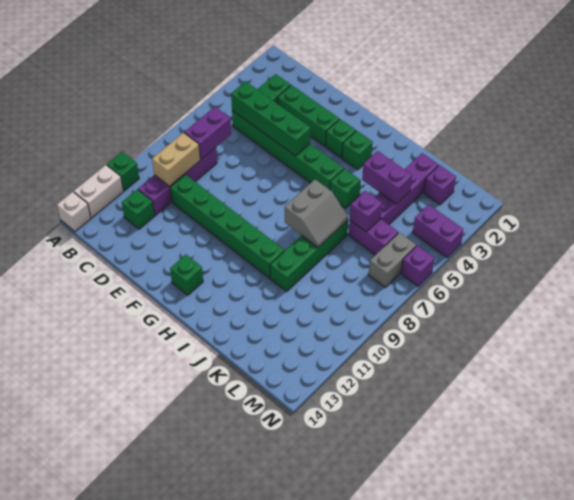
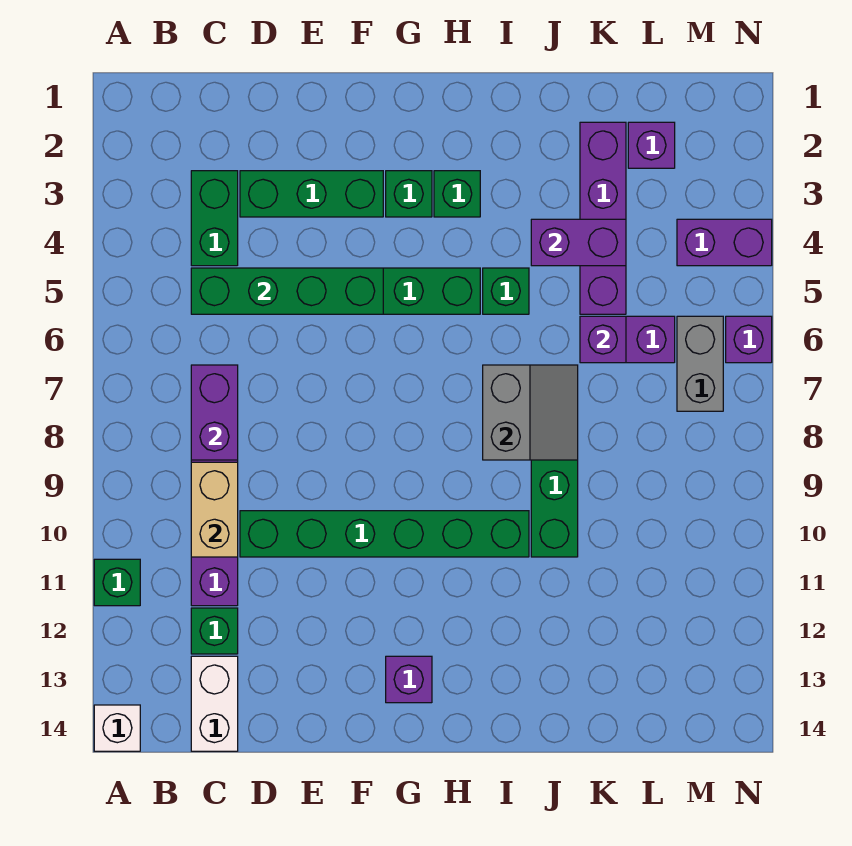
white 1x2 brick [74,165,123,218] -> white 1x2 brick moved to [191,656,238,751]
green 1x1 brick [170,255,203,295] -> purple 1x1 brick [386,656,432,703]

